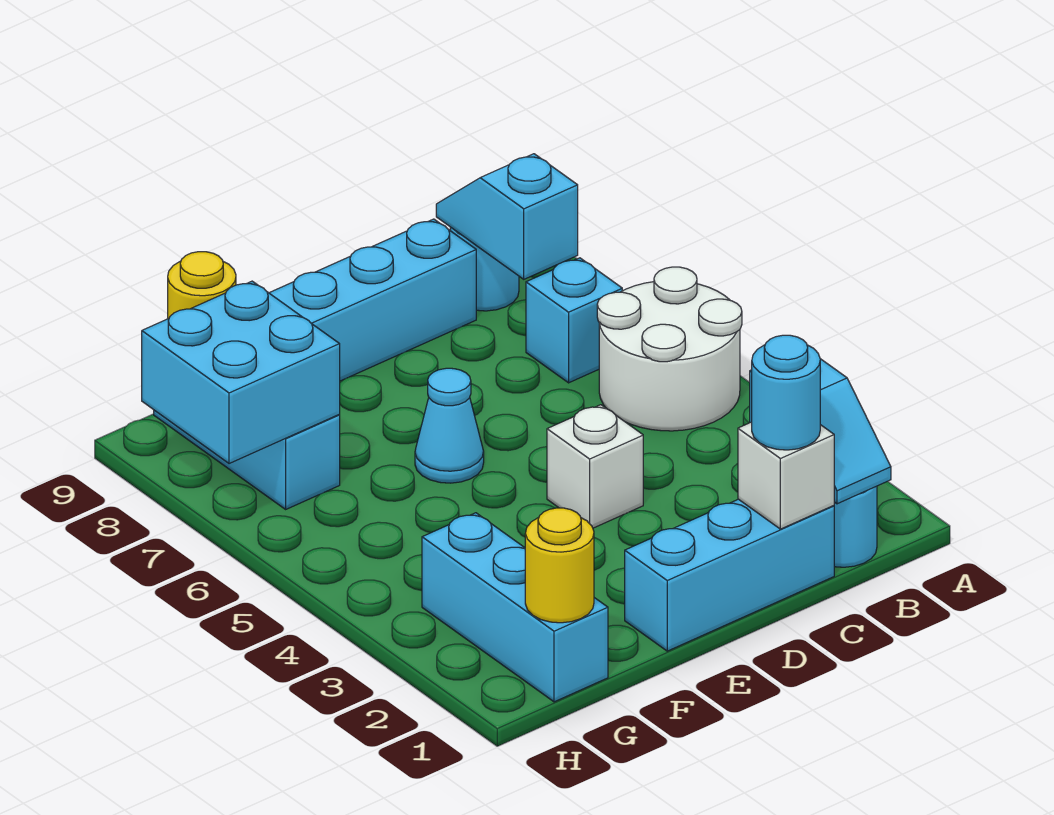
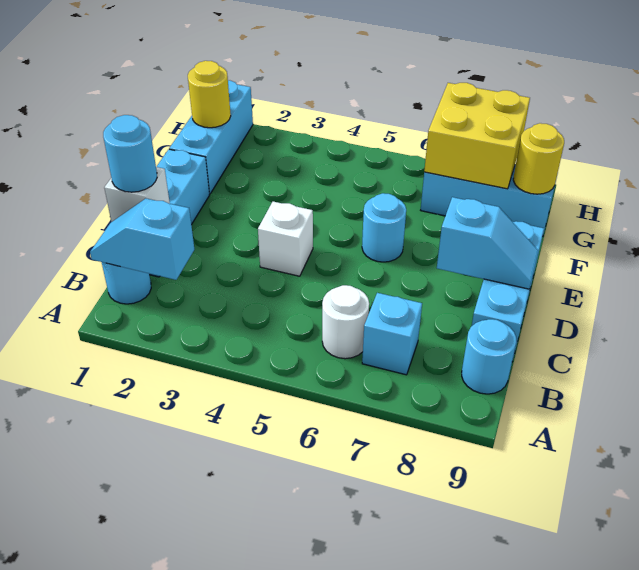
white 2x2 round brick [597,267,742,431] -> white 1x1 round brick [322,285,369,359]
cyan 1x2 slope [436,154,578,279] -> cyan 1x2 slope moved to [437,197,539,289]
cyan 1x1 cone [415,368,484,483] -> cyan 1x1 round brick [362,193,406,262]
cyan 1x3 brick [422,513,608,702] -> cyan 1x3 brick turned to [169,80,253,194]
cyan 2x2 brick [142,281,340,464] -> yellow 2x2 brick [424,83,530,189]

